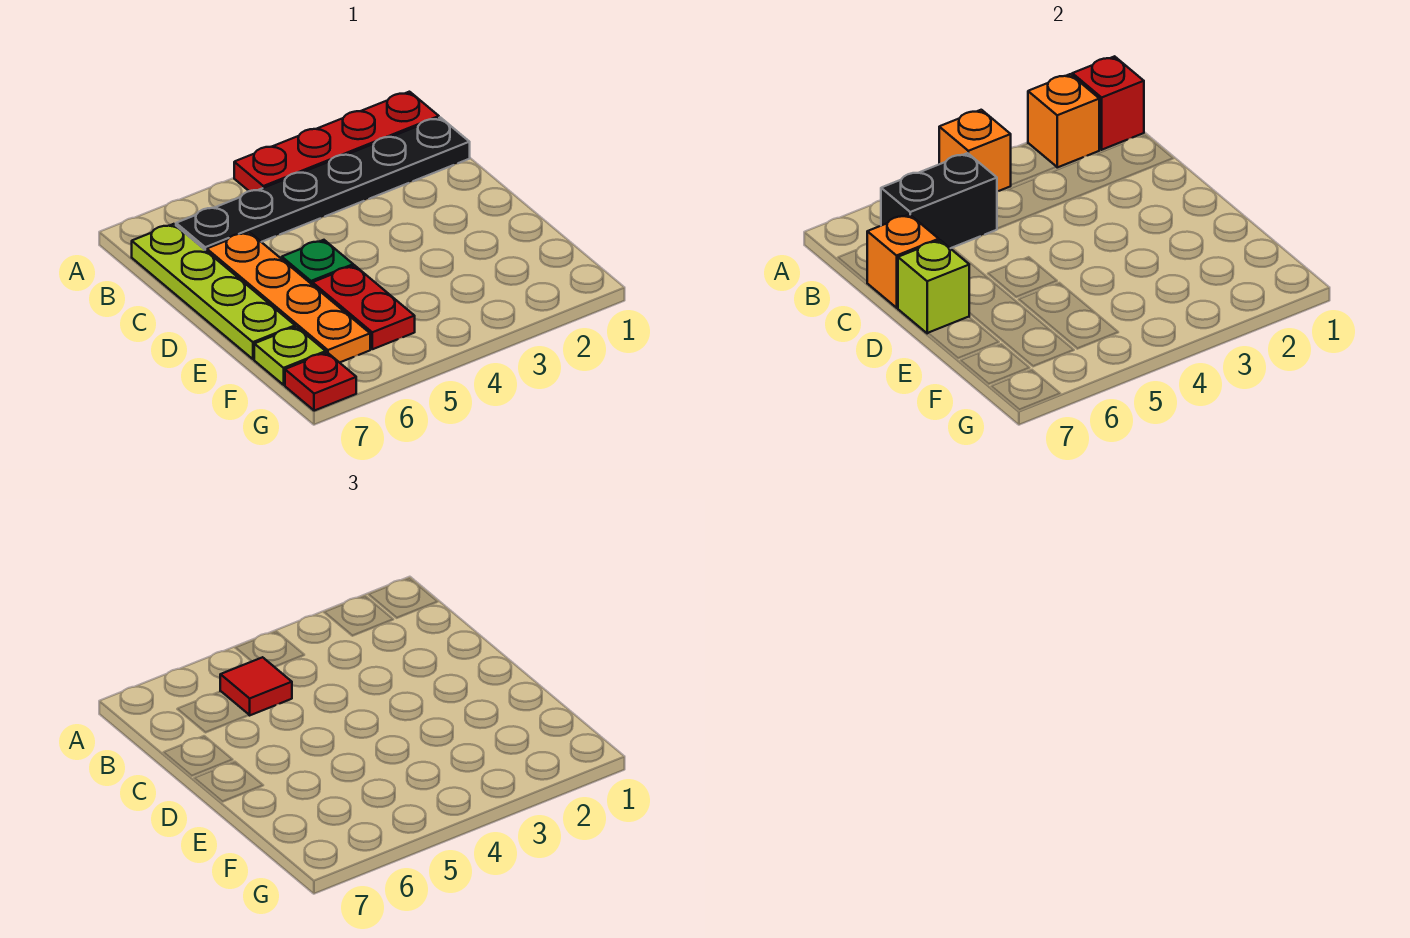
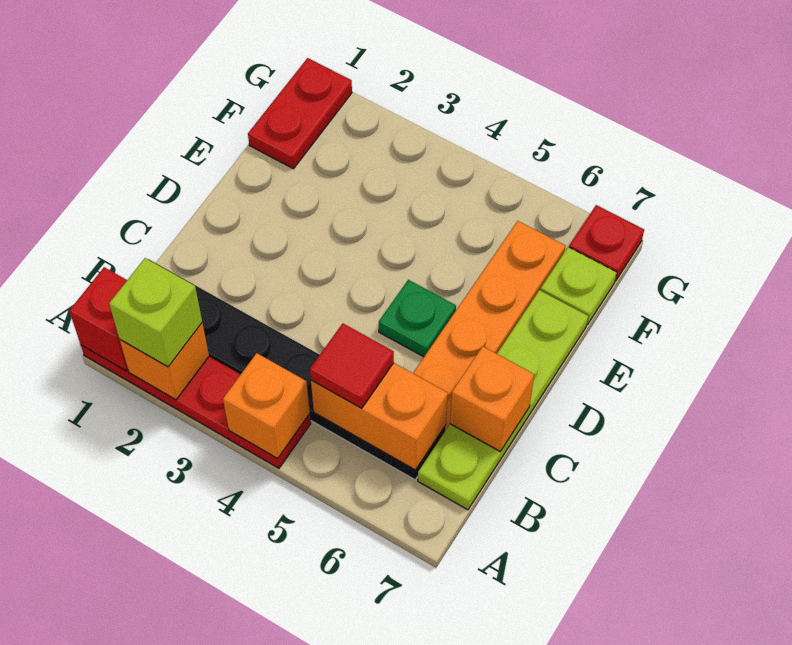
black 1x2 brick [881,153,997,248] -> orange 1x2 brick [311,363,448,470]
lime 1x1 brick [898,240,969,333] -> lime 1x1 brick moved to [109,258,202,367]
red 1x2 plate [312,265,415,349] -> red 1x2 plate moved to [248,58,352,169]

